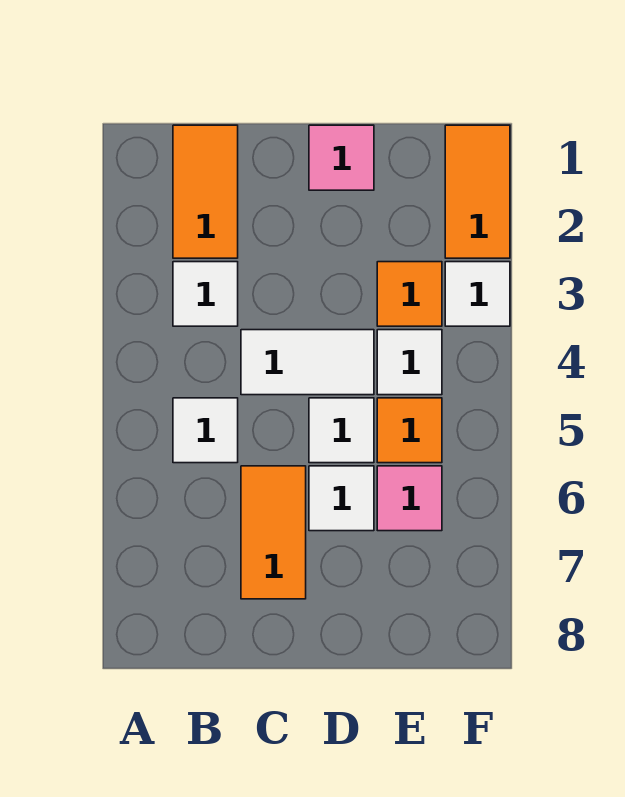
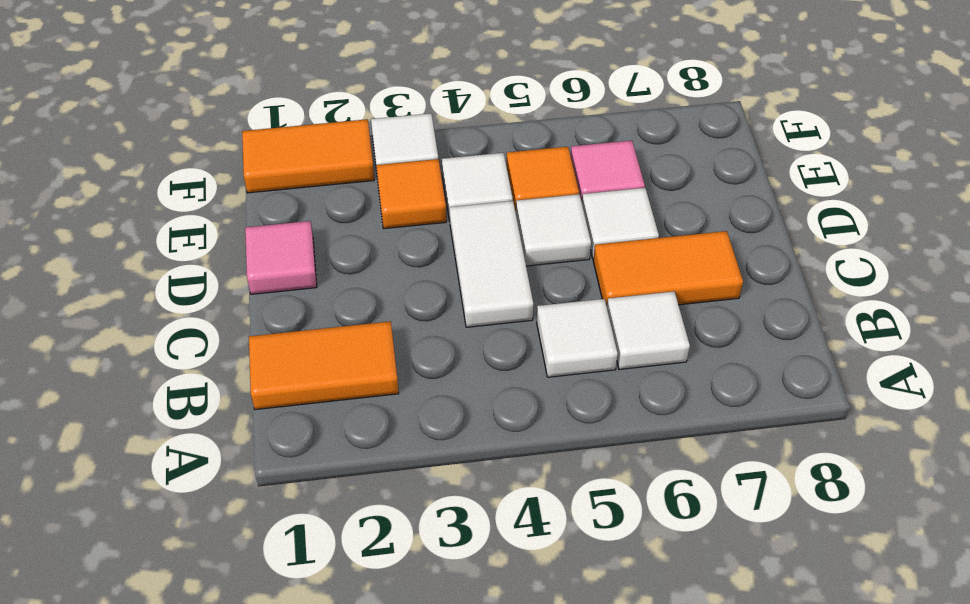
white 1x1 tile [173,262,238,326] -> white 1x1 tile moved to [607,291,690,370]

